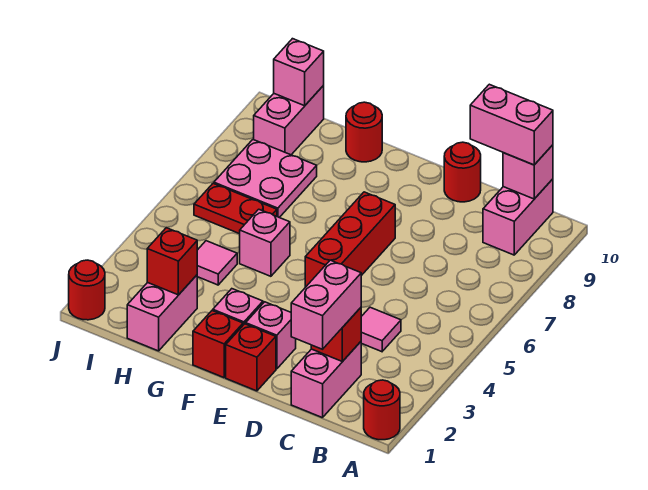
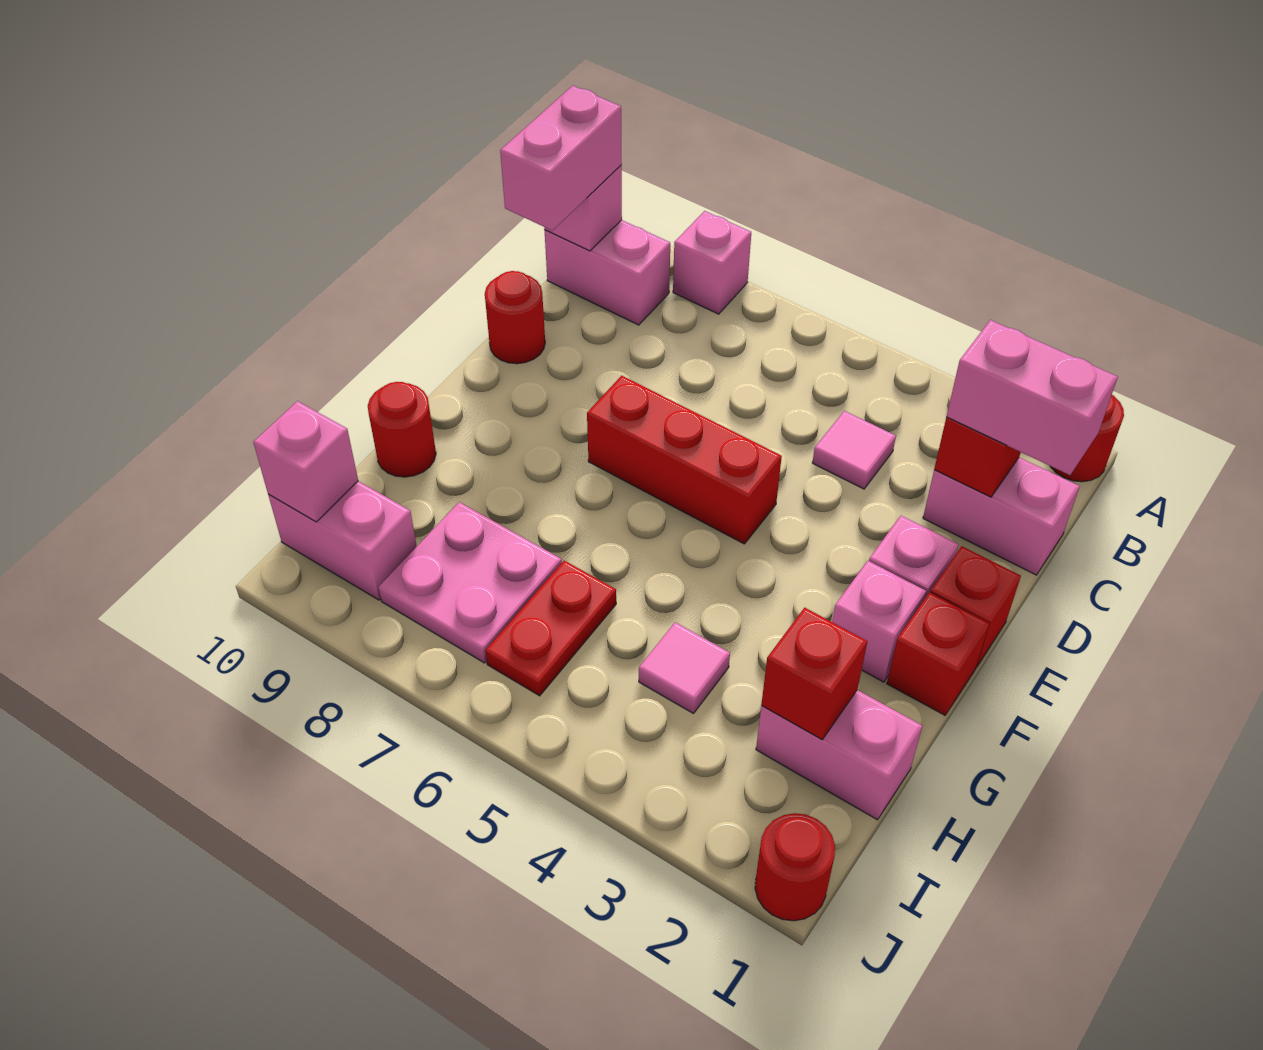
pink 1x1 brick [240,209,290,276] -> pink 1x1 brick moved to [673,211,751,314]

